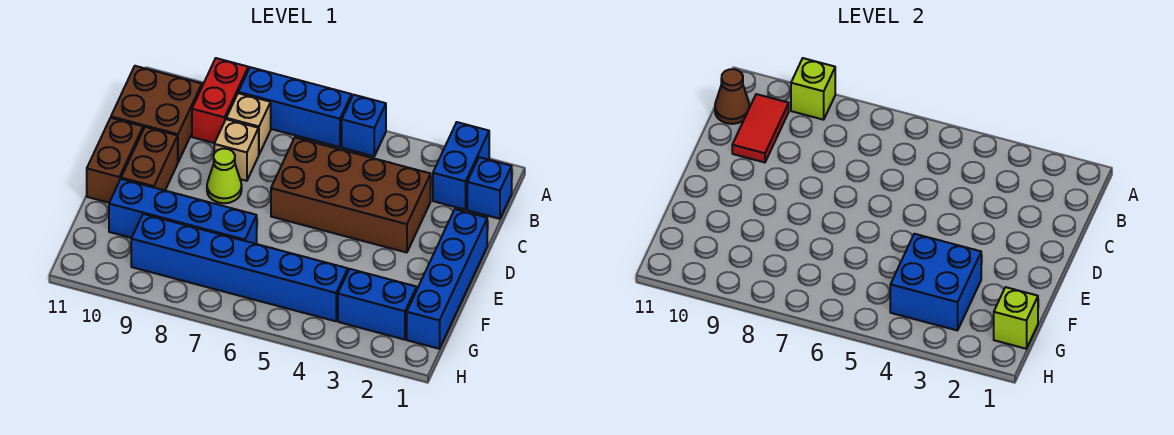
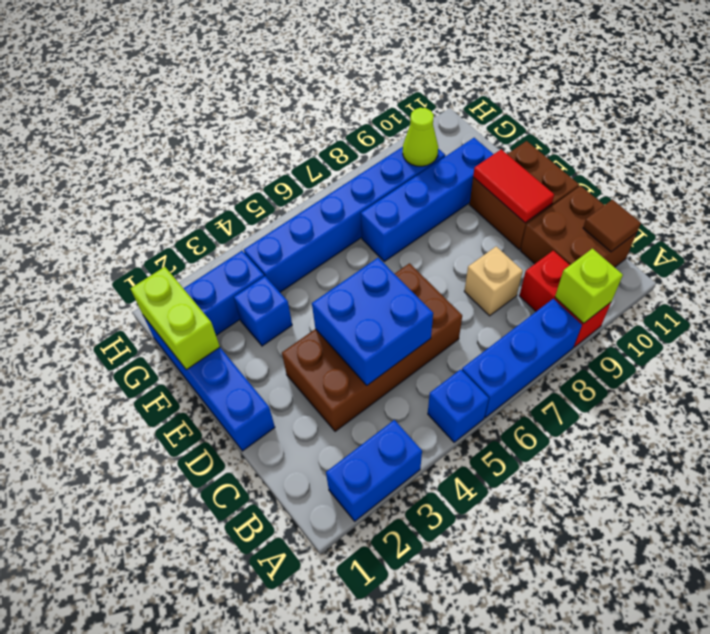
blue 1x2 brick [433,122,489,210] -> blue 1x2 brick turned to [326,420,422,521]
blue 1x1 brick [467,157,512,219] -> blue 1x1 brick moved to [234,276,292,346]
tan 1x1 brick [226,93,271,154] -> none
red 1x2 tile [732,94,789,163] -> red 1x2 tile moved to [473,149,554,223]
brown 1x1 cone [715,69,750,124] -> brown 1x1 tile [583,200,641,252]
lime 1x1 cone [207,149,242,203] -> lime 1x1 cone moved to [403,108,438,166]
blue 2x2 brick [890,234,981,330] -> blue 2x2 brick moved to [312,258,433,385]
lime 1x1 brick [994,287,1038,349] -> lime 1x2 brick [130,267,220,370]

